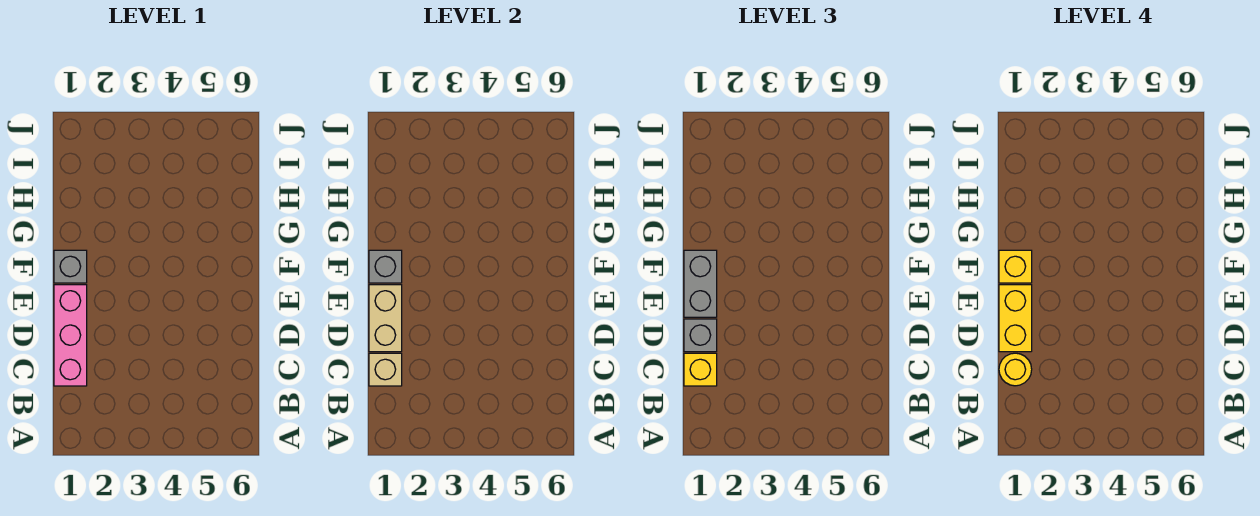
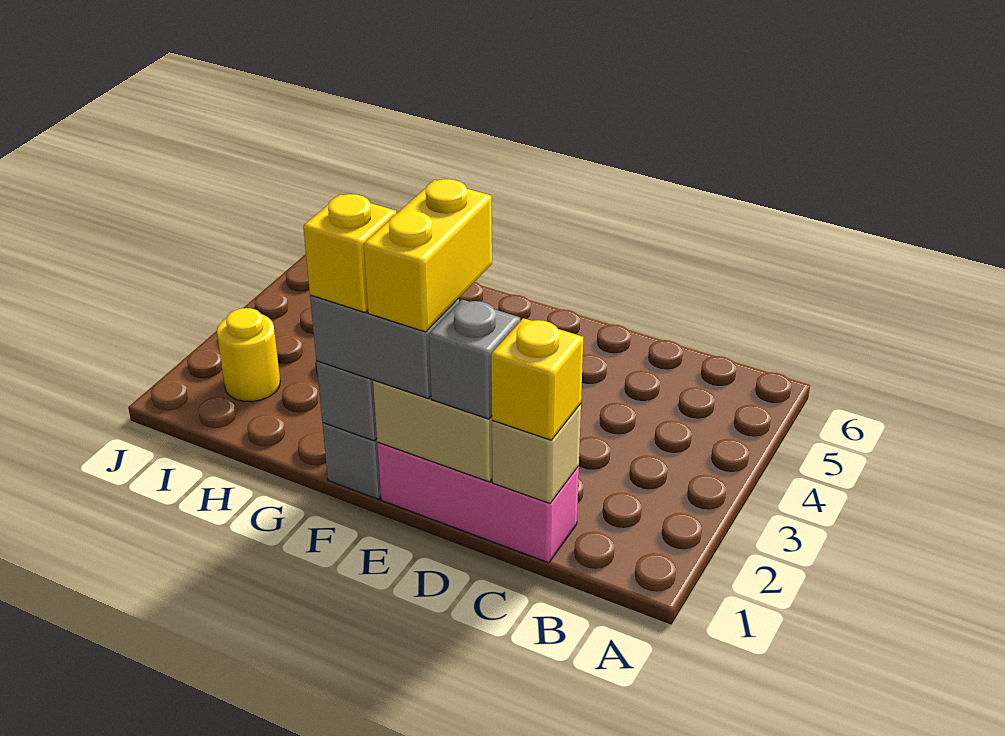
yellow 1x1 round brick [999,353,1032,386] -> yellow 1x1 round brick moved to [217,308,280,401]
yellow 1x2 brick [999,285,1032,352] -> yellow 1x2 brick turned to [363,179,492,332]

